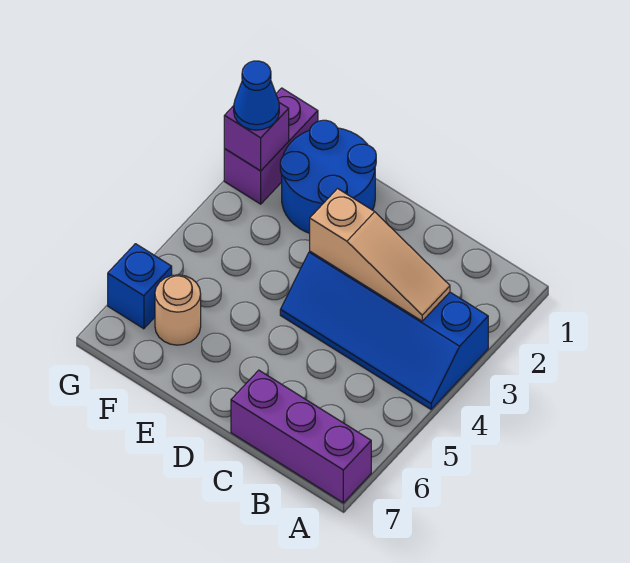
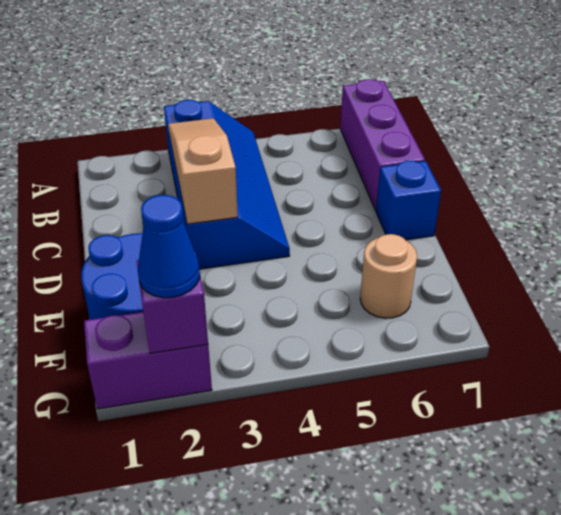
blue 1x1 brick [108,244,172,329] -> blue 1x1 brick moved to [376,161,441,240]

